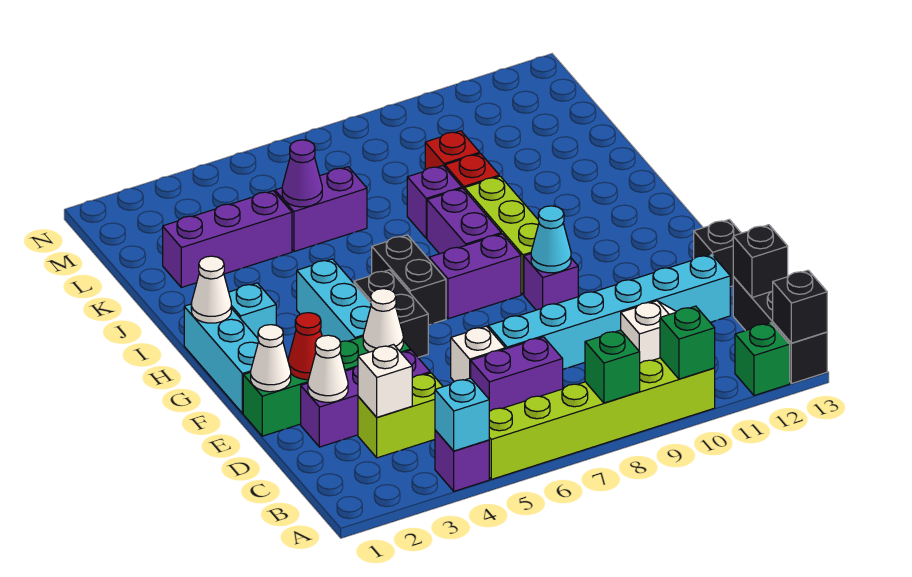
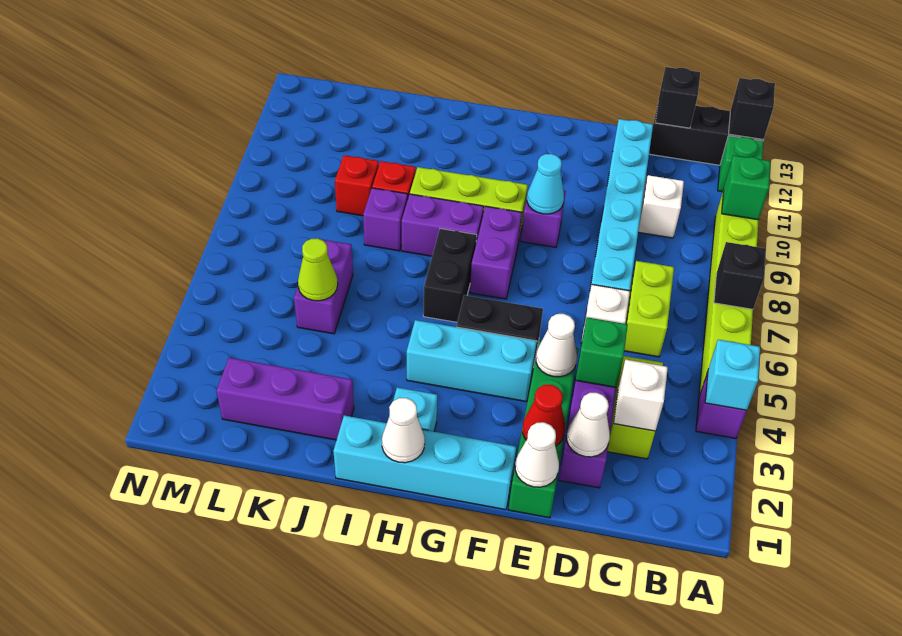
green 1x1 brick [585,330,640,403] -> green 1x1 brick moved to [576,317,628,387]
purple 1x2 brick [471,337,563,411] -> lime 1x2 brick [624,261,674,357]
black 1x1 brick [694,220,741,287] -> black 1x1 brick moved to [714,242,766,309]
cyan 1x3 brick [184,304,259,413] -> cyan 1x4 brick [333,415,516,510]
black 1x2 brick [372,235,446,325] -> black 1x2 brick turned to [423,229,477,322]
purple 1x3 brick [163,191,292,287] -> purple 1x3 brick turned to [217,358,354,440]
purple 1x1 cone [282,140,322,207] -> lime 1x1 cone [298,238,338,301]

